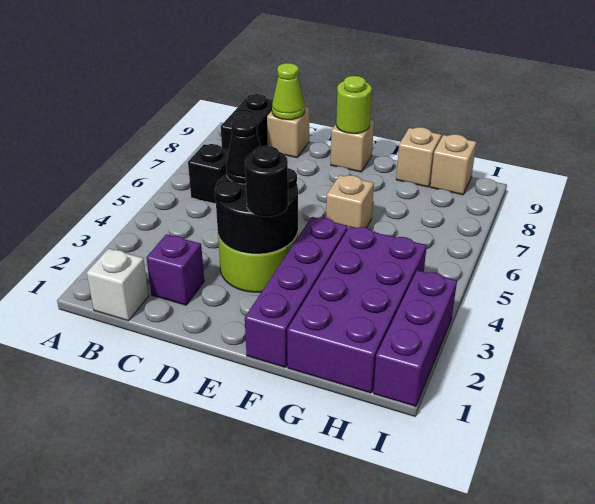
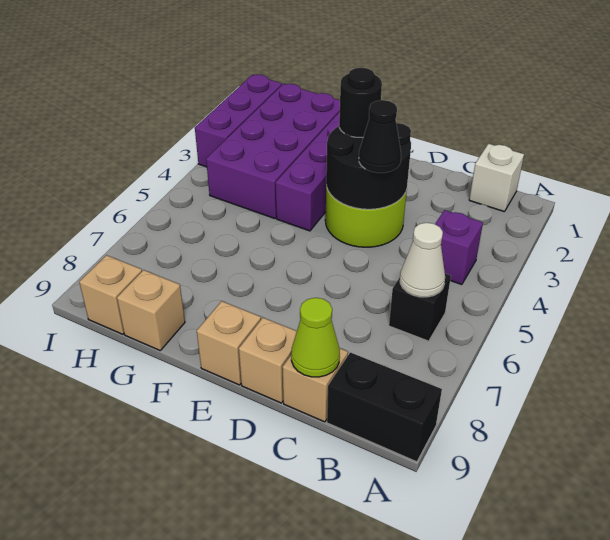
none -> white 1x1 cone [400,223,445,297]
black 1x2 brick [221,94,273,150] -> black 1x2 brick turned to [327,352,442,462]
purple 1x1 brick [146,234,204,305] -> purple 1x1 brick moved to [435,210,483,285]
lime 1x1 round brick [336,76,372,134] -> none
tan 1x1 brick [326,175,374,228] -> tan 1x1 brick moved to [239,318,297,403]

